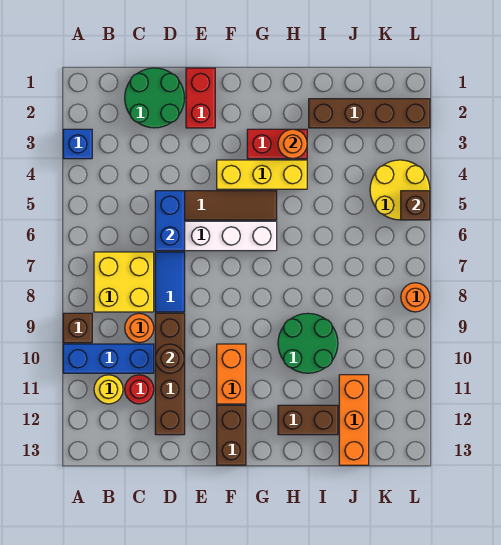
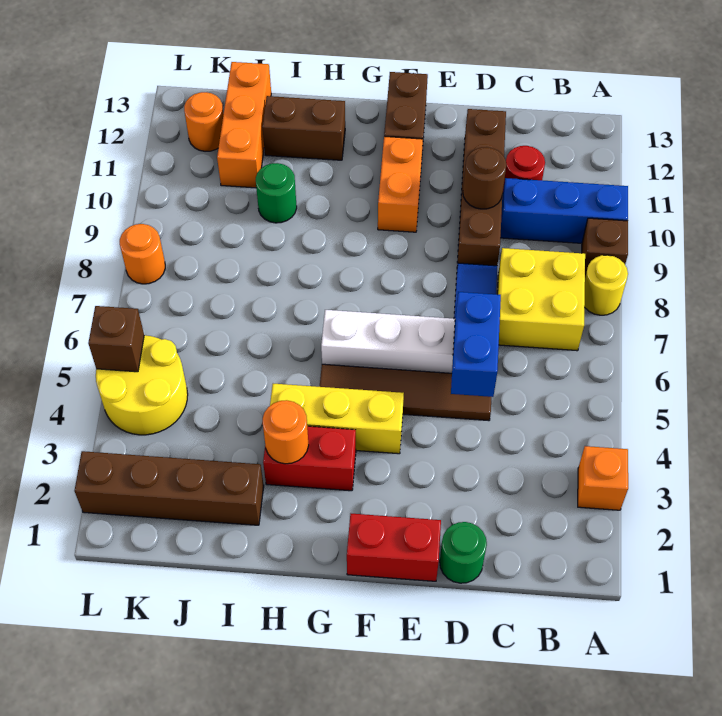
blue 1x1 brick [63,129,92,159] -> orange 1x1 brick [578,446,628,510]
yellow 1x1 round brick [94,375,123,404] -> yellow 1x1 round brick moved to [584,255,628,315]
green 2x2 round brick [125,68,184,128] -> green 1x1 round brick [440,522,487,583]
orange 1x1 round brick [125,313,154,343] -> orange 1x1 round brick moved to [184,92,224,151]
red 1x2 brick [186,68,215,128] -> red 1x2 brick turned to [347,514,441,581]
green 2x2 round brick [278,313,338,373] -> green 1x1 round brick [256,163,297,223]

